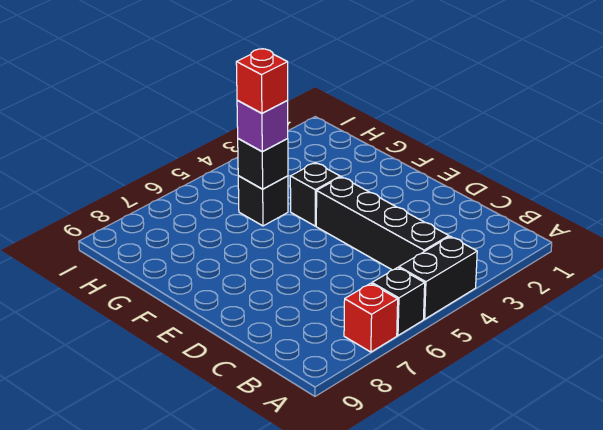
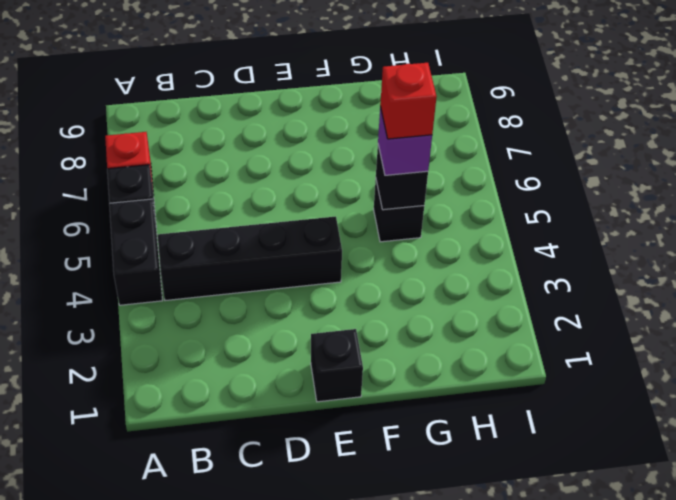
black 1x1 brick [290,163,340,226] -> black 1x1 brick moved to [311,329,363,402]

